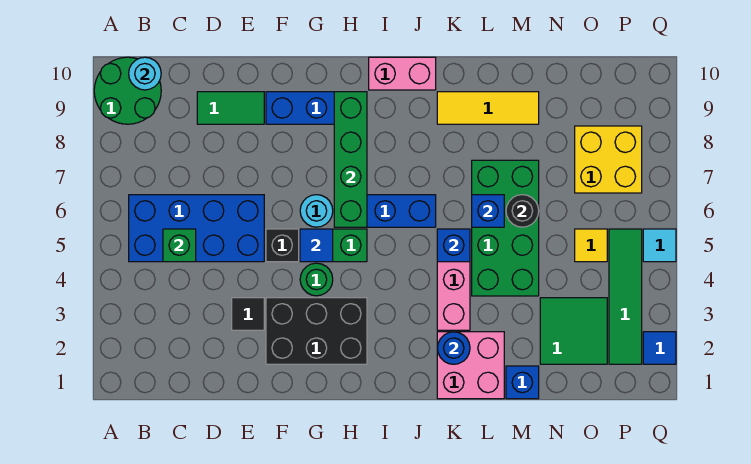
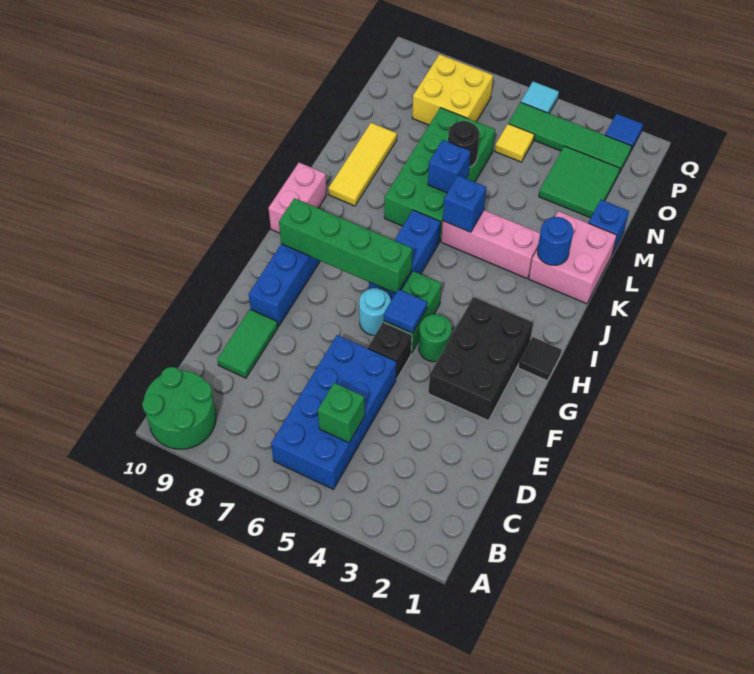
cyan 1x1 round brick [129,57,161,90] -> none
black 1x1 tile [232,298,264,330] -> black 1x1 tile moved to [518,337,561,380]
green 2x4 brick [472,160,539,296] -> green 2x4 brick turned to [384,108,495,242]

